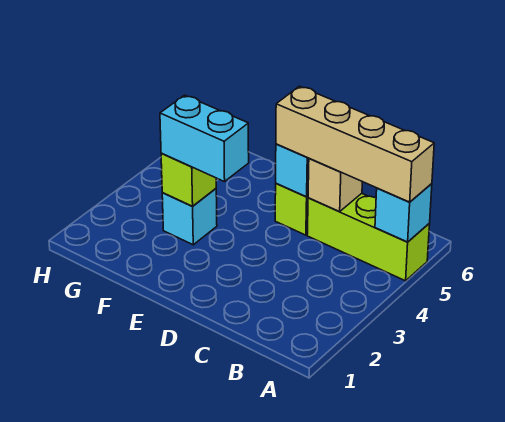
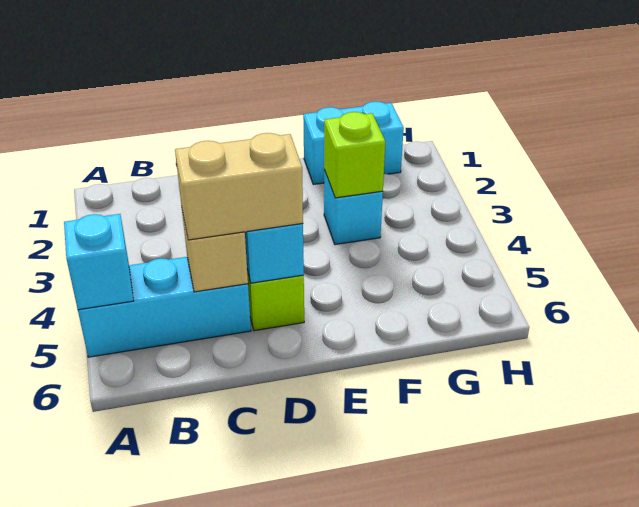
lime 1x3 brick [307,194,430,281] -> cyan 1x3 brick [78,257,251,357]
tan 1x4 brick [276,86,434,202] -> tan 1x2 brick [175,133,303,240]
cyan 1x2 brick [160,95,249,182] -> cyan 1x2 brick moved to [303,101,404,185]

